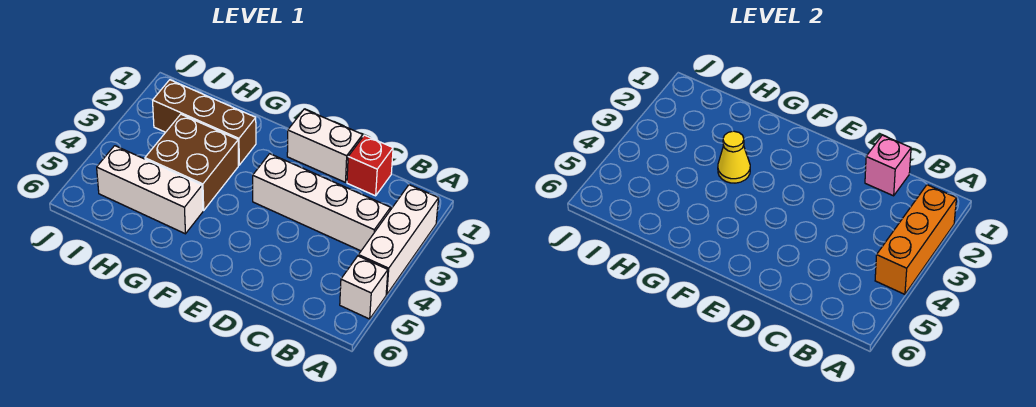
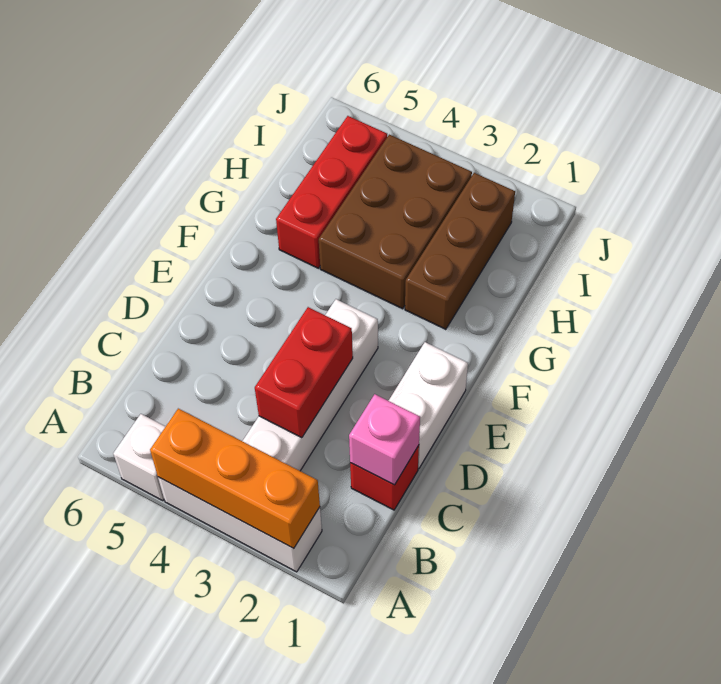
none -> red 1x2 brick [255,307,353,438]
brown 2x2 brick [145,114,238,210] -> brown 2x3 brick [319,135,472,309]
yellow 1x1 cone [718,131,750,183] -> none
white 1x3 brick [97,146,203,234] -> red 1x3 brick [276,116,387,268]

